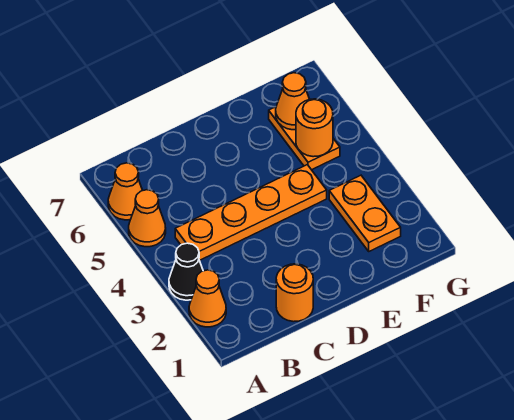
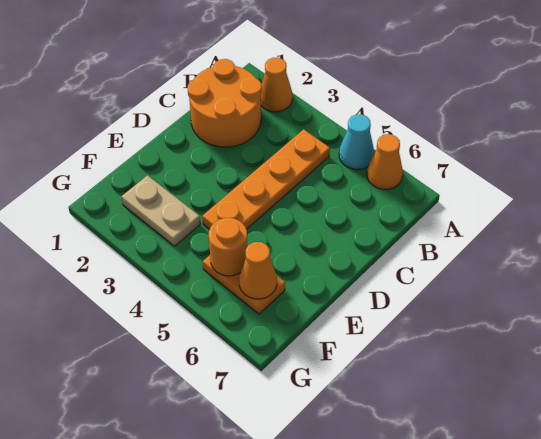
black 1x1 cone [169,243,203,300] -> none
orange 1x1 cone [129,190,166,247] -> cyan 1x1 cone [339,114,374,169]
orange 1x1 round brick [276,264,313,322] -> orange 2x2 round brick [188,59,262,147]
orange 1x2 plate [329,175,401,251] -> tan 1x2 plate [122,175,200,246]

